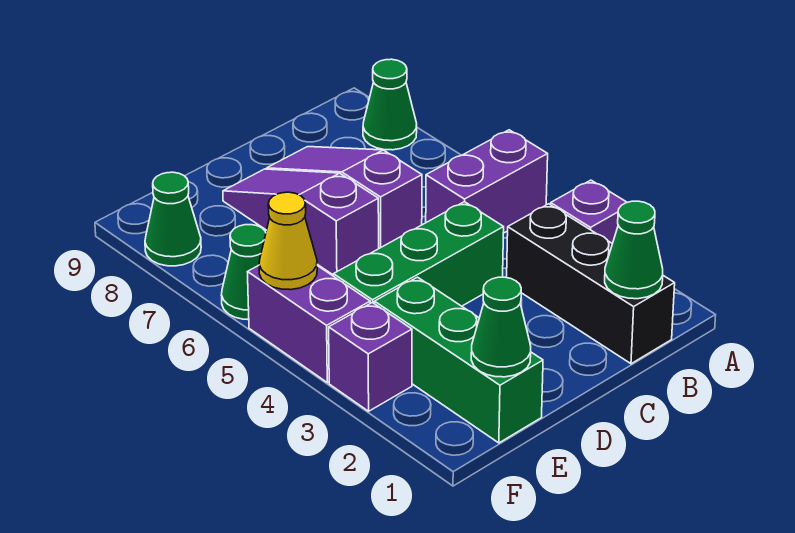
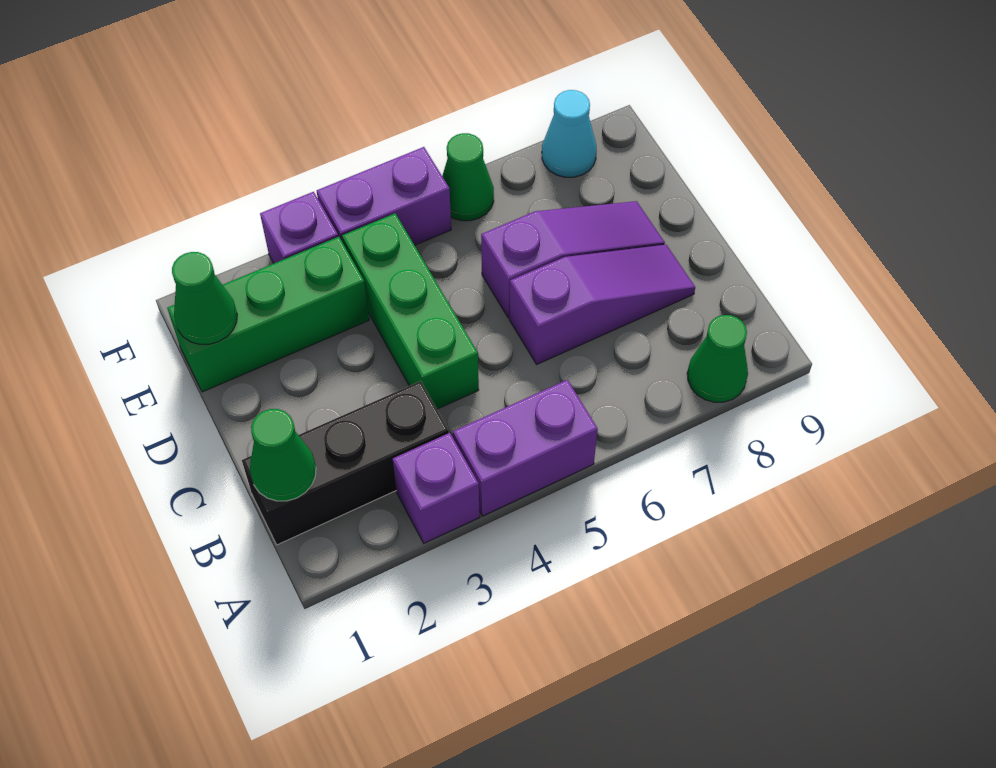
purple 1x2 brick [426,130,548,233] -> purple 1x2 brick turned to [453,380,598,516]
yellow 1x1 cone [259,192,317,290] -> none
green 1x1 cone [145,172,201,266] -> cyan 1x1 cone [542,90,597,177]

